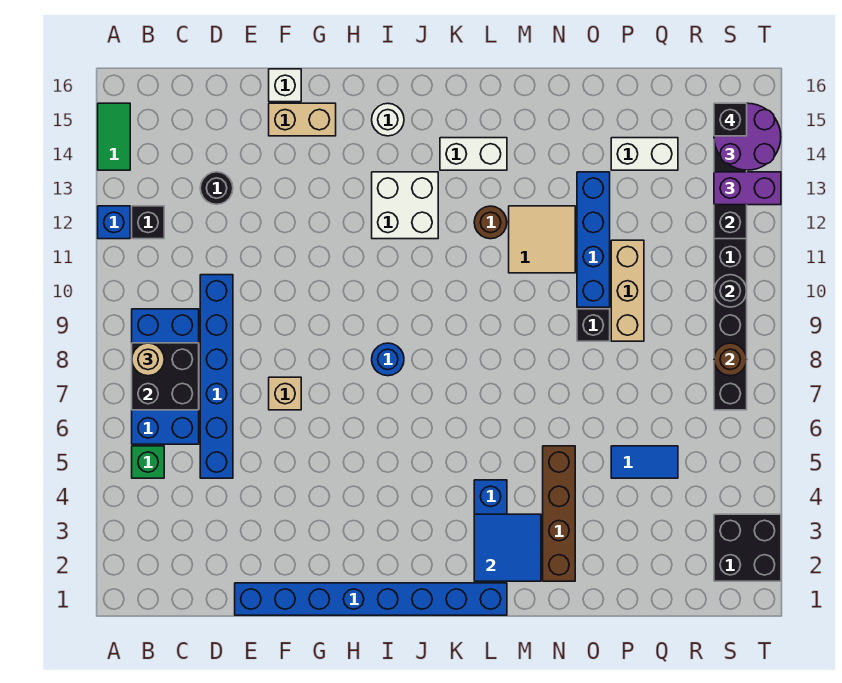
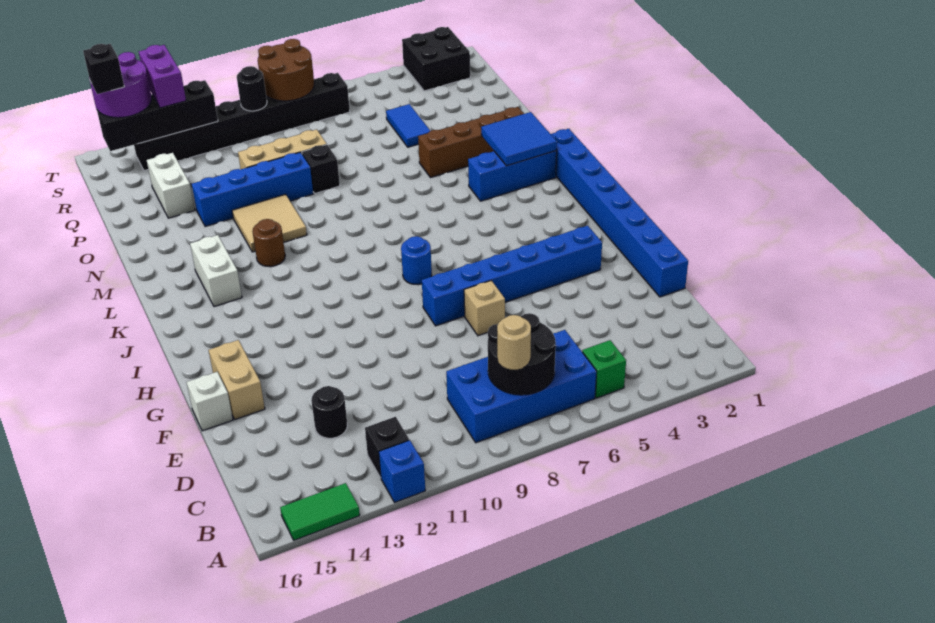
black 2x2 brick [132,343,199,410] -> black 2x2 round brick [488,313,556,395]
blue 1x6 brick [200,275,233,478] -> blue 1x6 brick moved to [422,226,602,326]
white 2x2 brick [372,172,438,239] -> none
white 1x1 round brick [372,103,404,136] -> none
brown 1x1 round brick [714,343,747,376] -> brown 2x2 round brick [258,39,314,101]

